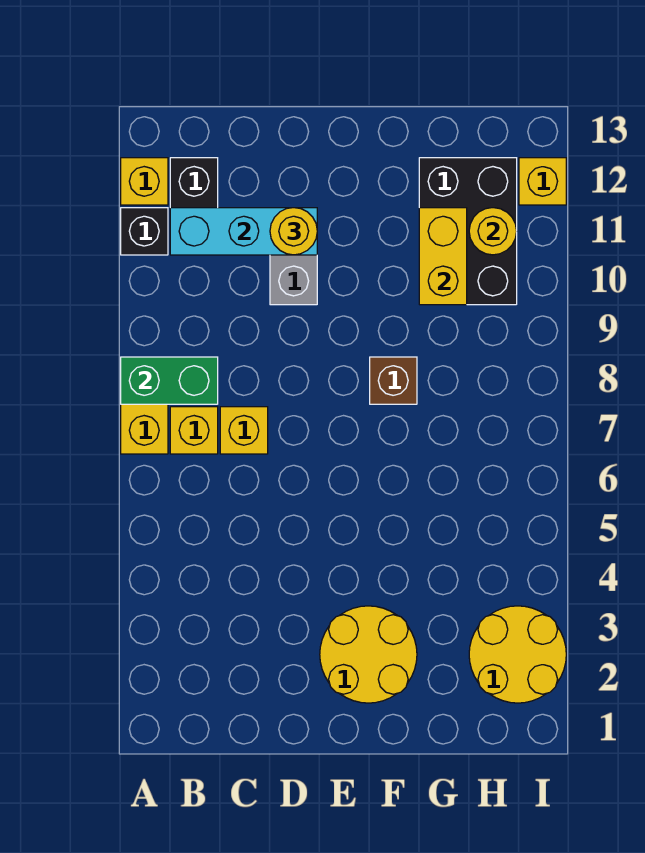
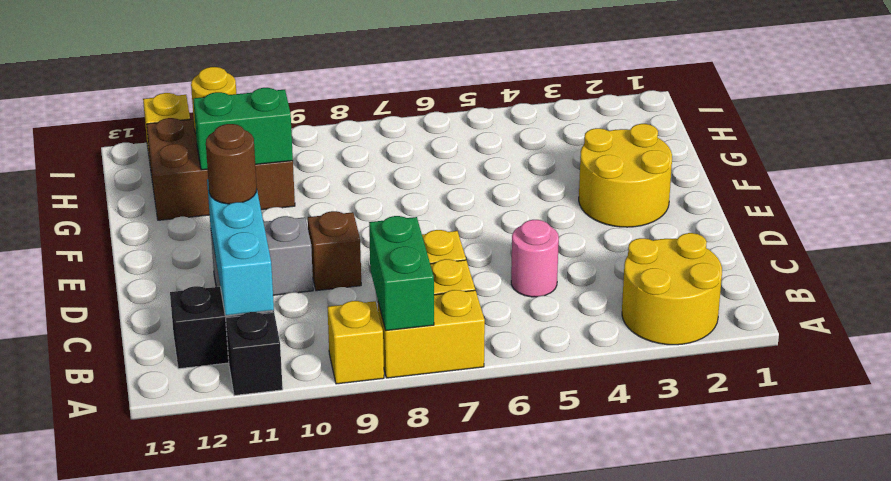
yellow 1x1 brick [121,158,168,205] -> yellow 1x1 brick moved to [328,301,384,384]
none -> pink 1x1 round brick [511,220,559,297]
yellow 1x1 round brick [270,208,317,255] -> brown 1x1 round brick [206,124,257,204]
brown 1x1 brick [370,357,417,404] -> brown 1x1 brick moved to [308,211,361,291]
black 2x3 brick [419,158,517,305] -> brown 2x3 brick [147,118,295,220]
yellow 1x2 brick [419,208,467,305] -> green 1x2 brick [193,88,293,170]
yellow 2x2 round brick [469,606,566,703] -> yellow 2x2 round brick moved to [622,233,722,345]

